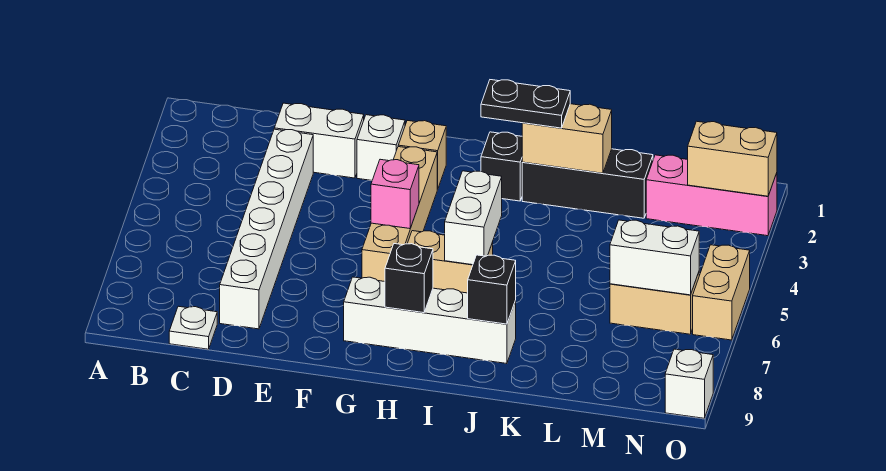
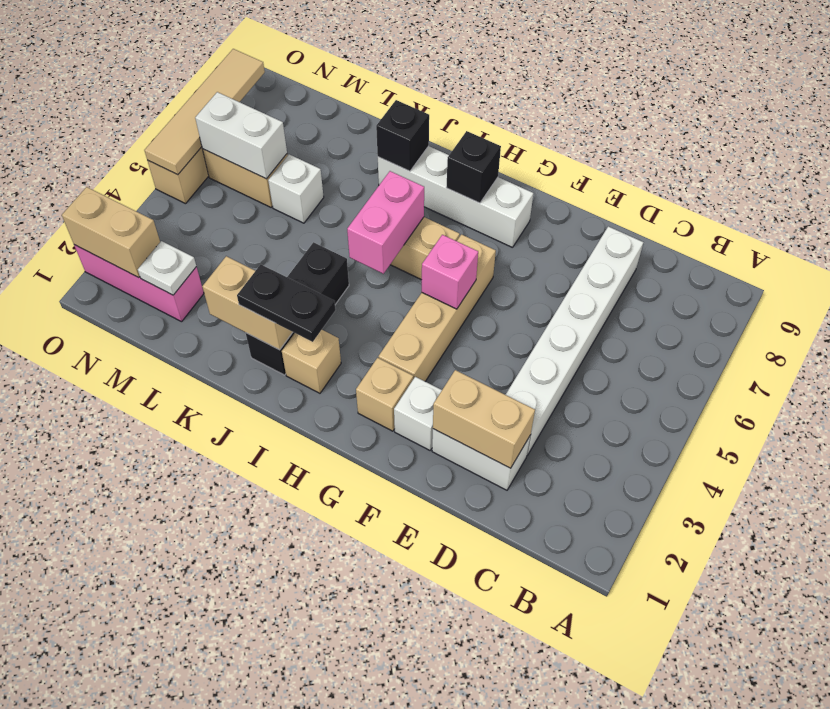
white 1x1 plate [169,306,217,349] -> white 1x1 plate moved to [138,241,196,295]
none -> tan 1x2 brick [433,370,535,468]
black 1x1 brick [481,132,522,201] -> tan 1x1 brick [282,330,341,393]
white 1x2 brick [445,171,502,265] -> pink 1x2 brick [347,171,424,274]
black 1x3 brick [522,149,653,218] -> black 1x3 brick turned to [246,242,349,375]
none -> tan 1x4 tile [144,49,265,175]
white 1x1 brick [665,349,713,418] -> white 1x1 brick moved to [268,154,324,223]

